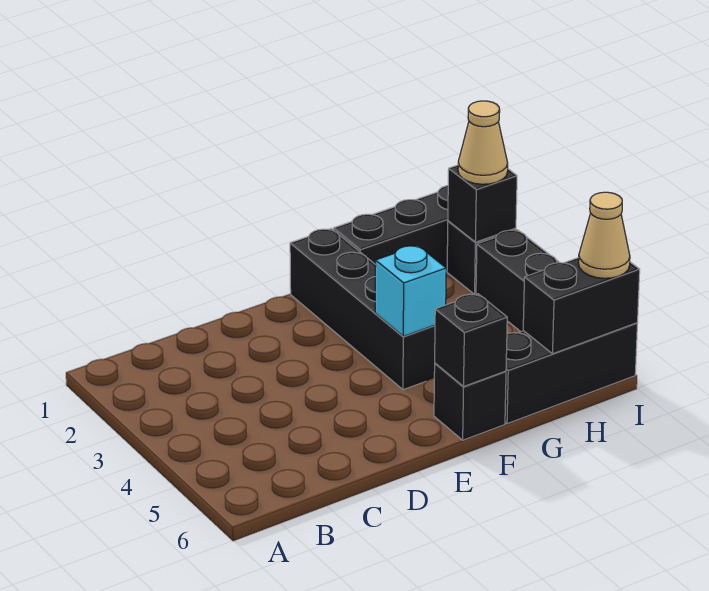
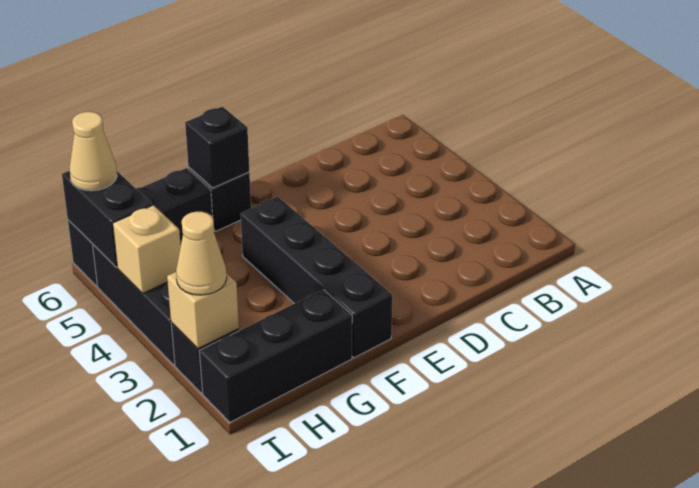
cyan 1x1 brick [375,245,446,336] -> none
black 1x2 brick [523,258,640,354] -> black 1x2 brick turned to [62,171,152,267]
black 1x1 brick [448,165,517,242] -> tan 1x1 brick [167,272,239,348]
none -> tan 1x1 brick [113,205,181,294]

